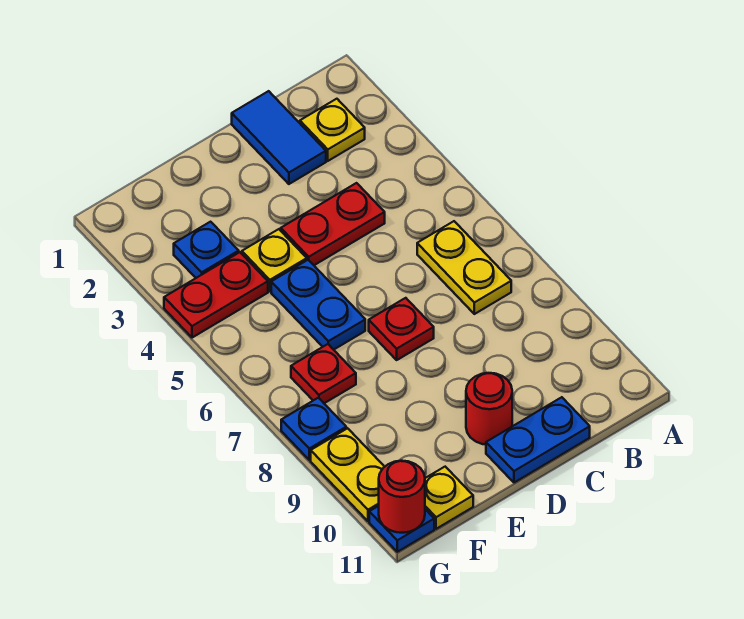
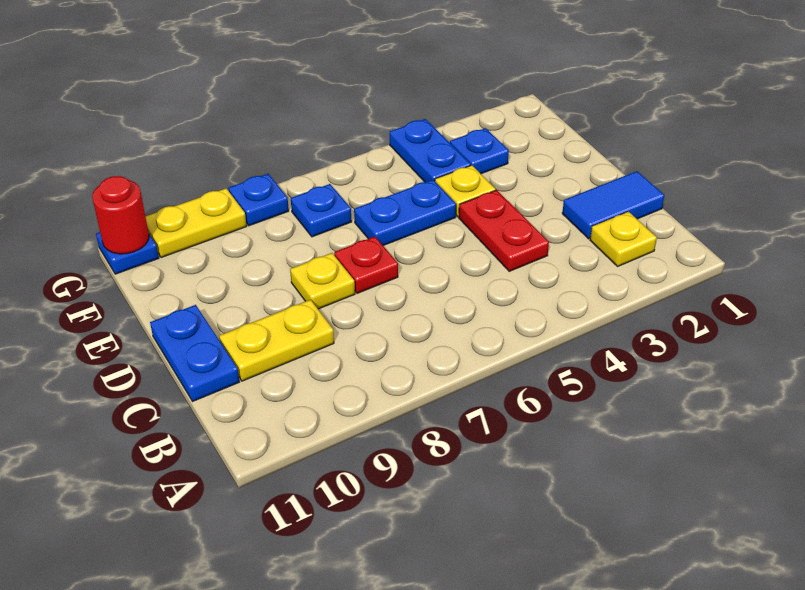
yellow 1x2 plate [417,221,511,314] -> yellow 1x2 plate moved to [219,300,334,381]
red 1x1 round brick [466,373,512,445] -> none
red 1x2 plate [164,252,268,338] -> blue 1x2 plate [390,119,471,182]
red 1x1 plate [291,344,356,403] -> blue 1x1 plate [291,184,352,237]
yellow 1x1 plate [425,467,473,529] -> yellow 1x1 plate moved to [290,253,355,309]

